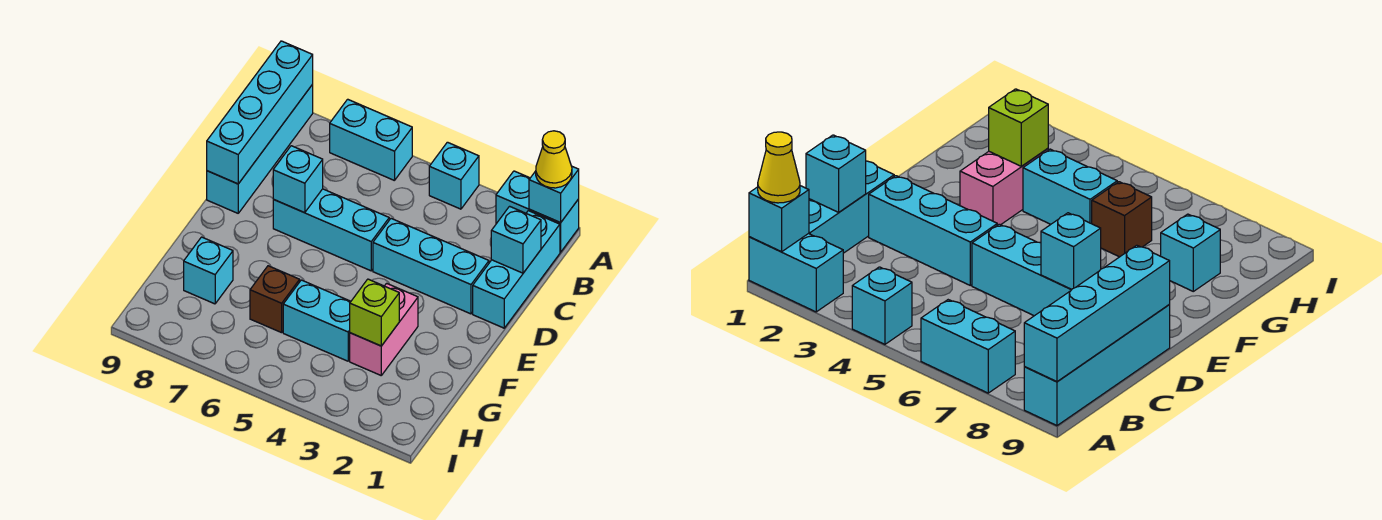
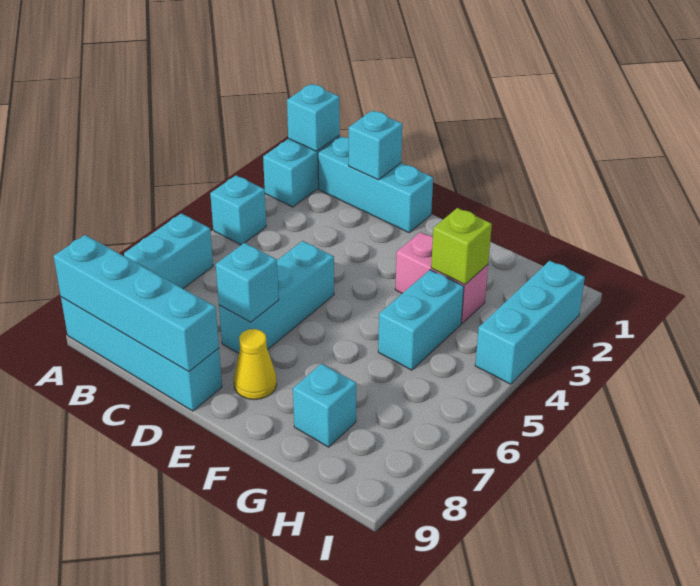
yellow 1x1 cone [536,131,572,188] -> yellow 1x1 cone moved to [234,329,277,400]
cyan 1x3 brick [373,219,489,314] -> cyan 1x3 brick moved to [475,261,585,384]
brown 1x1 brick [250,266,300,333] -> none

